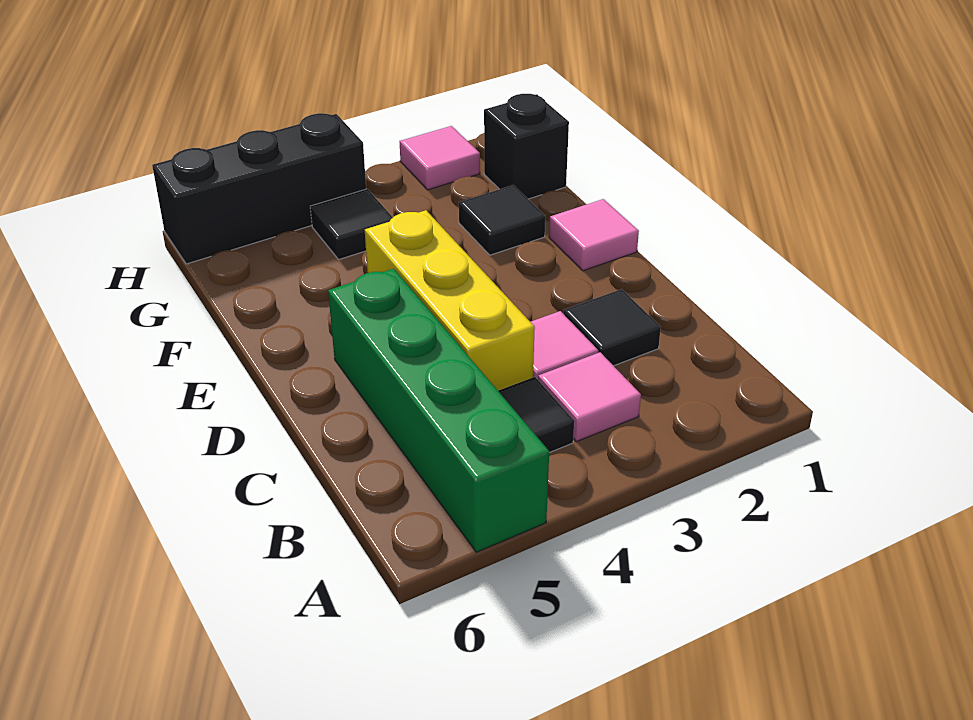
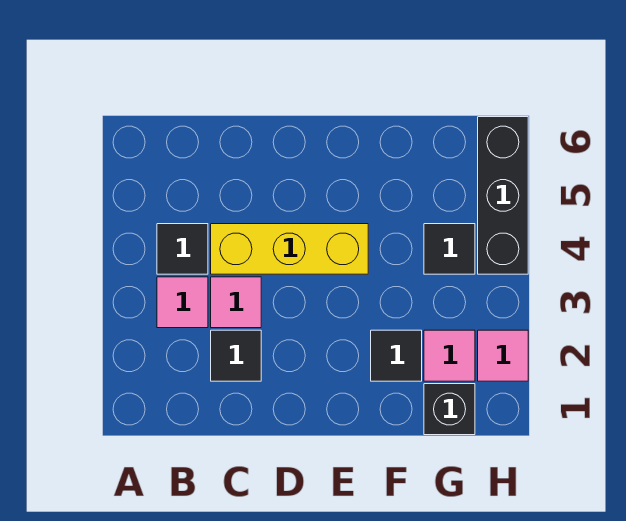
green 1x4 brick [328,269,549,552] -> none
pink 1x1 tile [549,199,639,271] -> pink 1x1 tile moved to [424,330,475,381]

